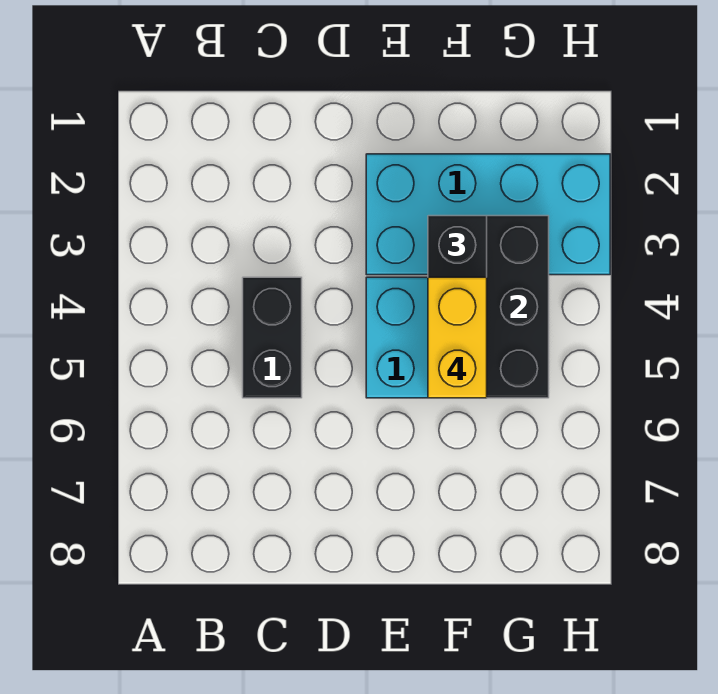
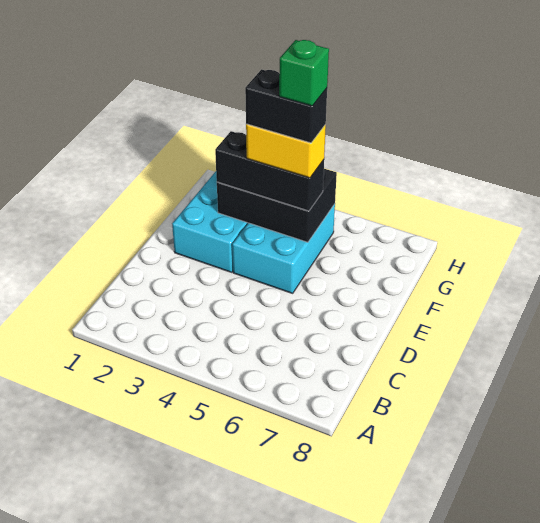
black 1x2 brick [243,277,302,398] -> black 1x2 brick moved to [245,69,327,143]
none -> green 1x1 brick [279,40,329,106]

